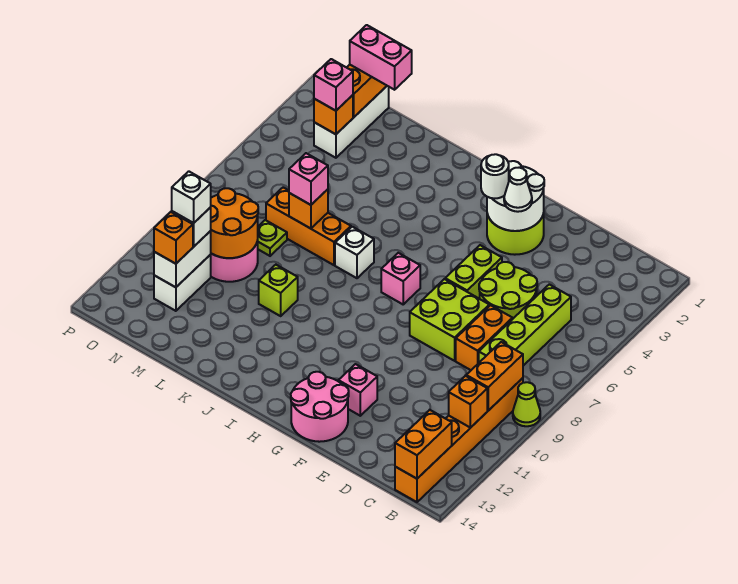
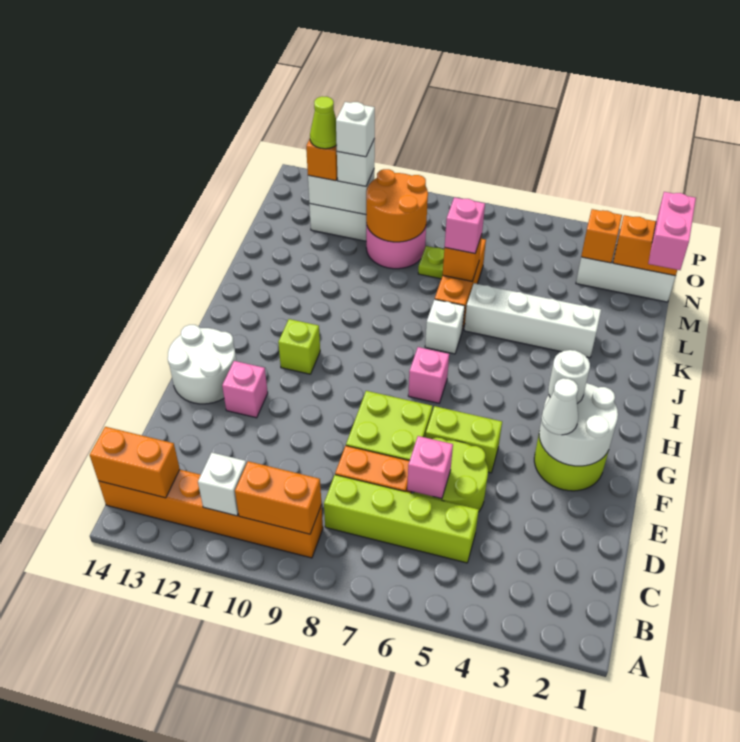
lime 1x1 cone [513,382,540,426] -> lime 1x1 cone moved to [310,96,337,149]
orange 1x1 brick [449,376,487,428] -> white 1x1 brick [198,452,246,516]
pink 2x2 round brick [291,372,349,442] -> white 2x2 round brick [168,325,236,404]
none -> white 1x4 brick [464,283,601,358]
lime 1x1 brick [259,265,298,316] -> lime 1x1 brick moved to [278,319,320,374]
pink 1x1 brick [314,59,353,111] -> pink 1x1 brick moved to [407,436,453,499]

